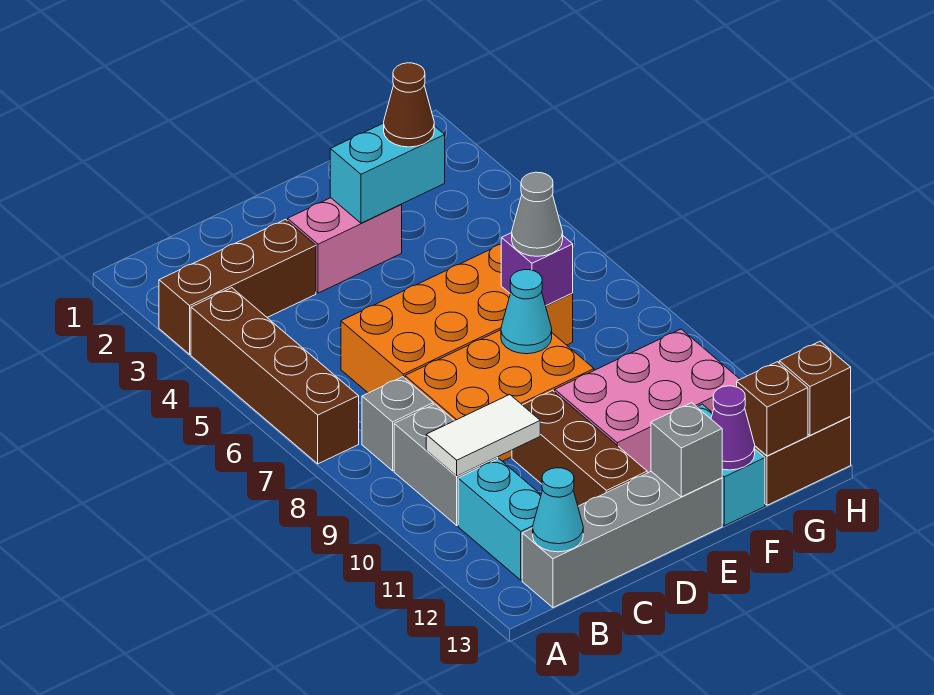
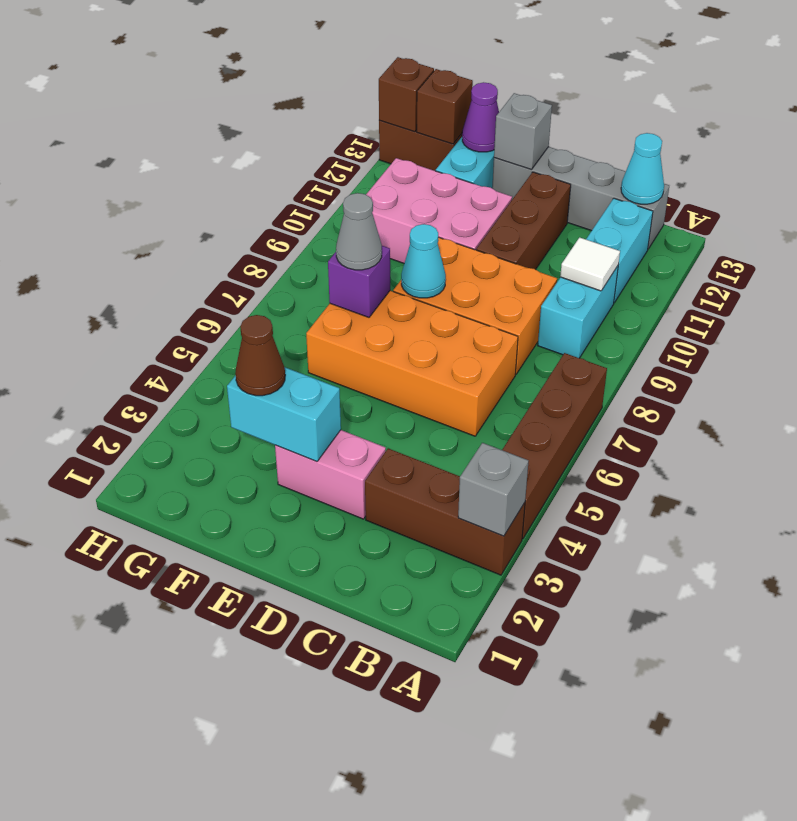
grey 1x1 brick [362,377,433,471] -> grey 1x1 brick moved to [458,443,529,536]
grey 1x2 brick [394,404,498,525] -> cyan 1x2 brick [538,266,618,358]
white 1x2 tile [426,395,540,476] -> white 1x1 tile [560,237,620,291]

